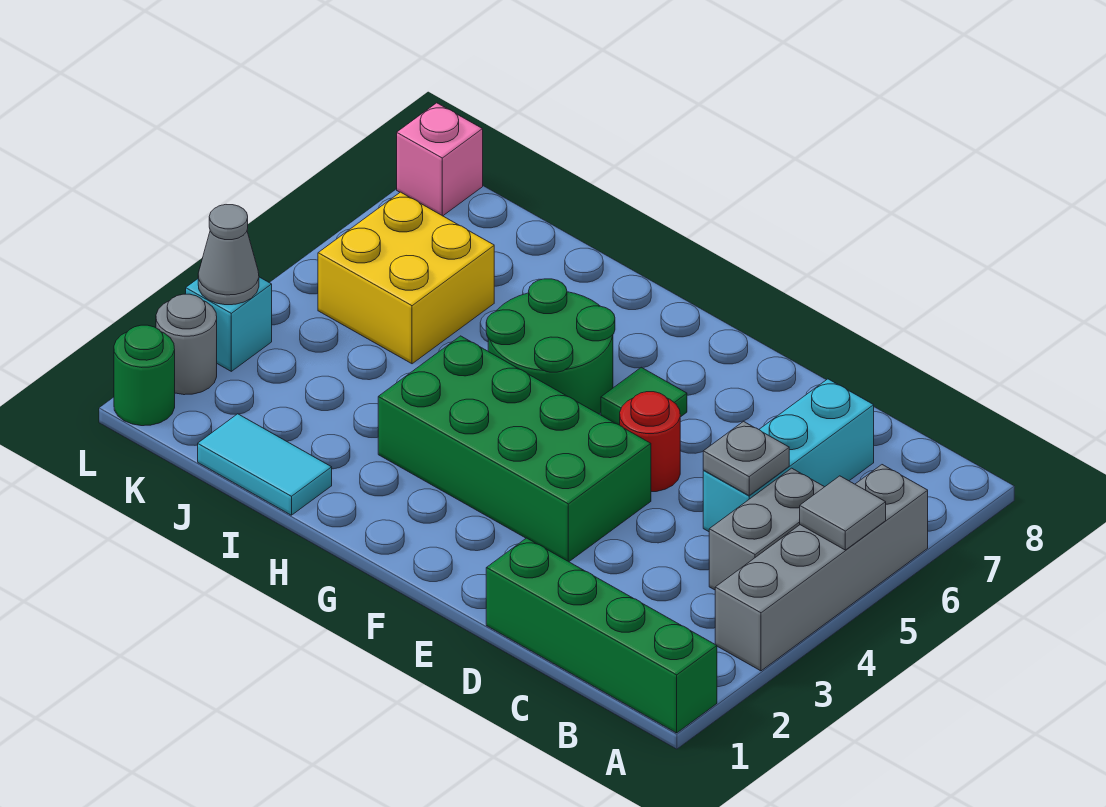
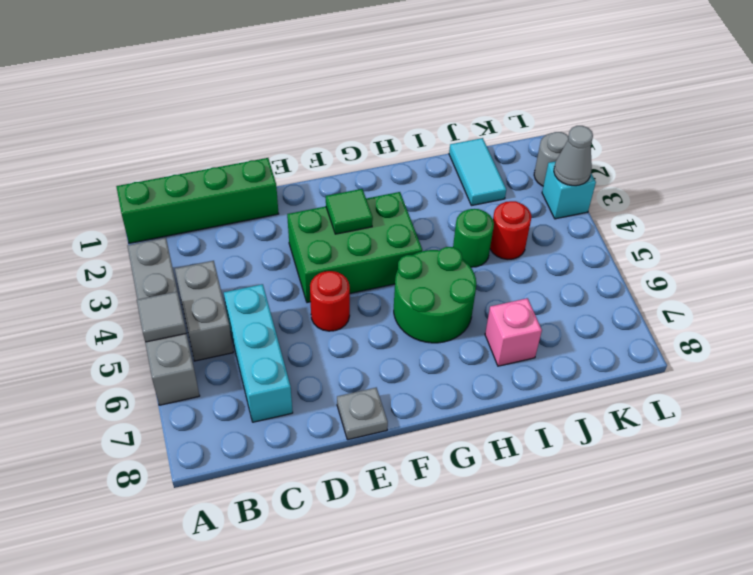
grey 1x1 plate [703,422,789,495] -> grey 1x1 plate moved to [337,388,388,440]
green 2x4 brick [378,336,651,562] -> green 2x3 brick [287,192,422,303]
green 1x1 tile [601,367,687,425] -> green 1x1 tile moved to [326,189,373,234]
cyan 1x2 tile [198,414,332,515] -> cyan 1x2 tile turned to [449,138,506,206]
none -> red 1x1 round brick [490,201,531,259]
yellow 2x2 brick [318,192,494,364] -> none
green 1x1 round brick [114,325,175,426] -> green 1x1 round brick moved to [453,209,494,267]
pink 1x1 brick [397,103,483,216] -> pink 1x1 brick moved to [485,298,542,366]

